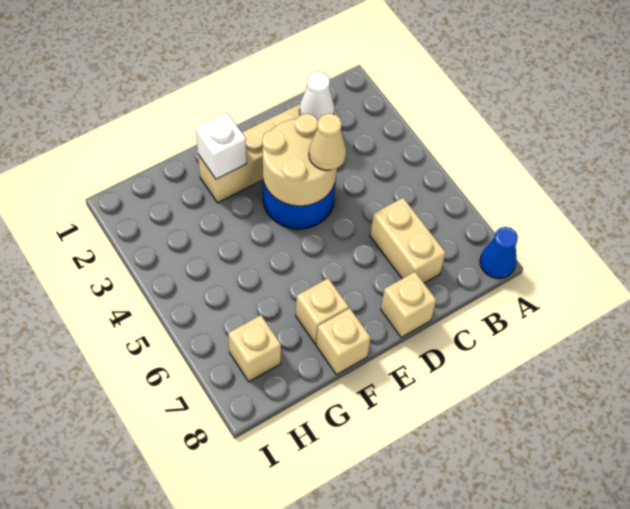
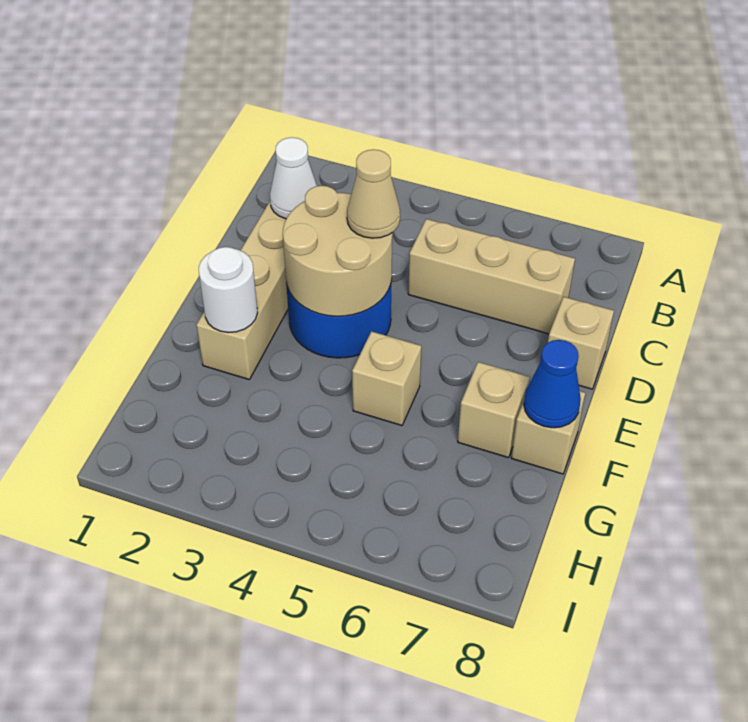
blue 1x1 cone [480,227,518,278] -> blue 1x1 cone moved to [524,340,581,428]
tan 1x2 brick [370,198,446,283] -> tan 1x3 brick [408,219,575,334]
white 1x1 brick [196,113,247,179] -> white 1x1 round brick [199,247,258,333]
tan 1x1 brick [228,315,281,382] -> tan 1x1 brick moved to [352,331,421,426]

